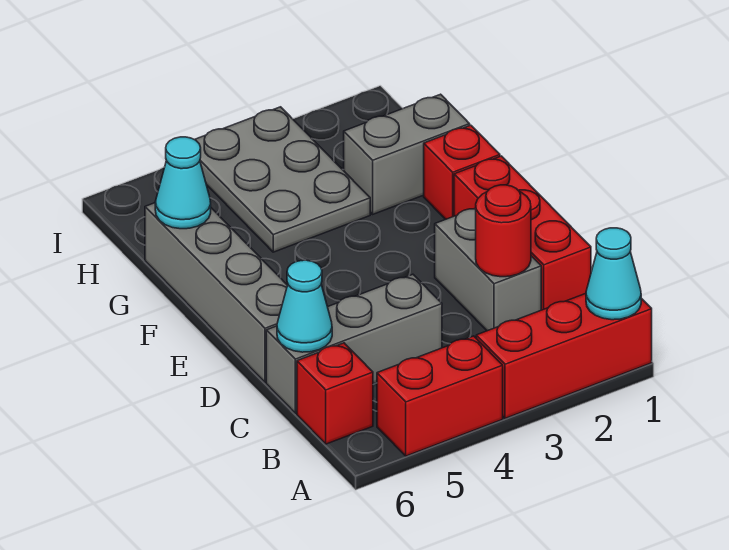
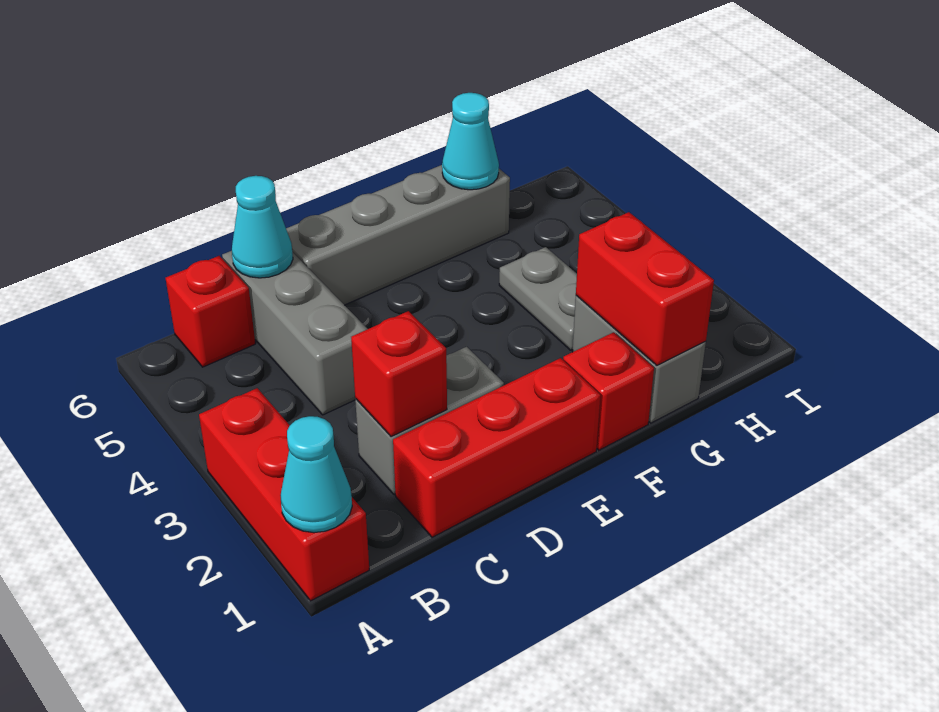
red 1x2 brick [377,336,503,456] -> red 1x2 brick moved to [576,212,714,365]
red 1x1 round brick [476,185,531,277] -> red 1x1 brick [351,311,447,437]
grey 2x3 plate [195,107,370,252] -> grey 1x2 plate [499,247,577,350]

